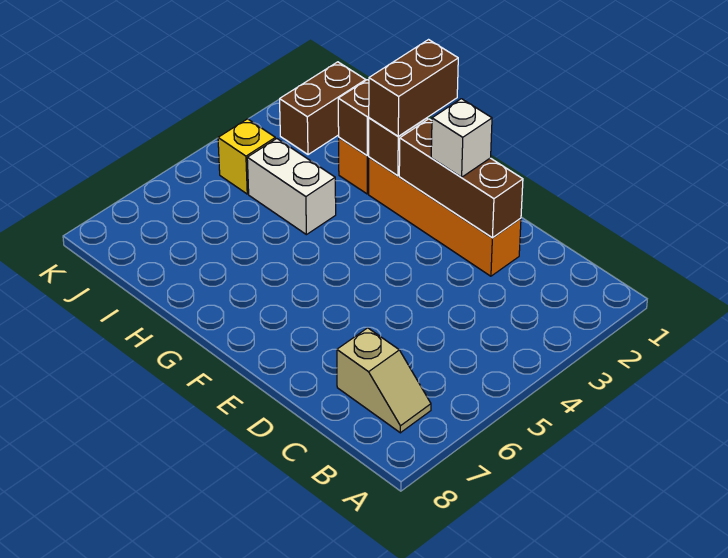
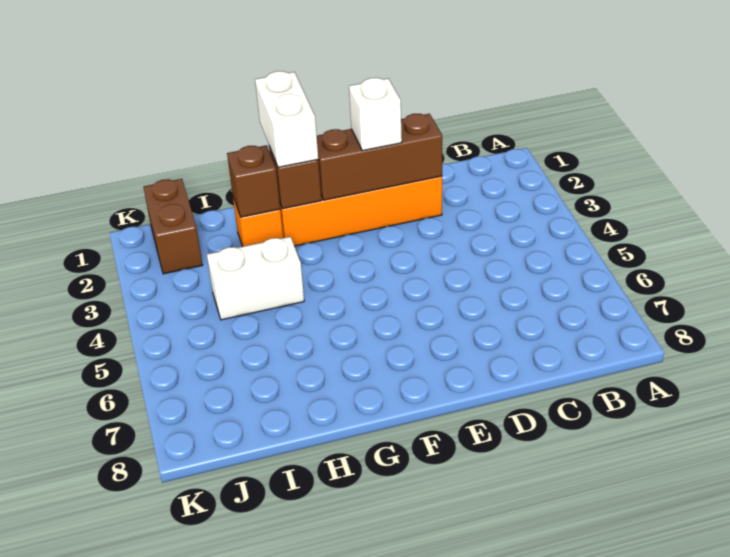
tan 1x2 slope [337,328,431,433] -> none
brown 1x2 brick [369,40,458,136] -> white 1x2 brick [255,71,318,167]
yellow 1x1 brick [218,119,275,194] -> none

